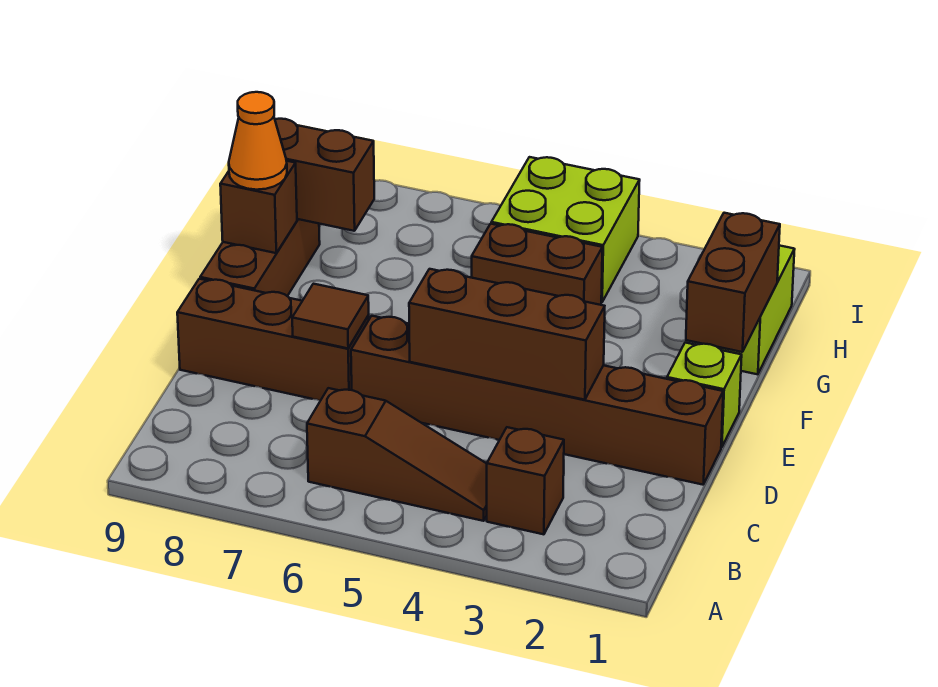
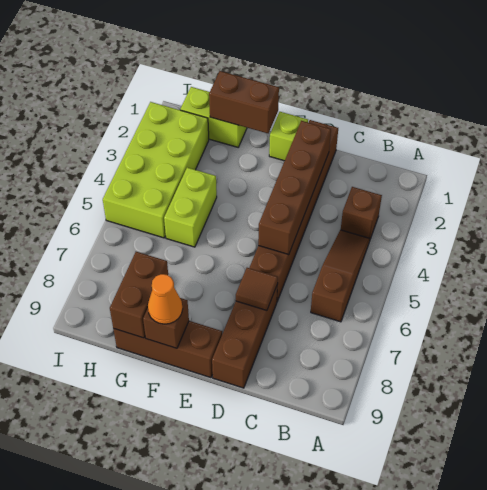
brown 1x3 brick [409,269,605,400] -> brown 1x4 brick [258,121,331,255]
brown 1x2 brick [472,224,602,305] -> lime 1x2 brick [164,168,217,247]
lime 2x2 brick [491,157,640,302] -> lime 2x4 brick [103,102,209,238]

